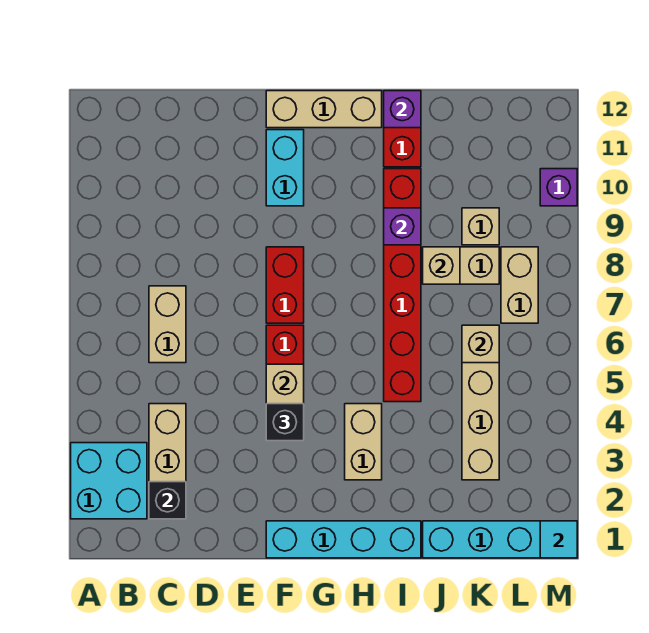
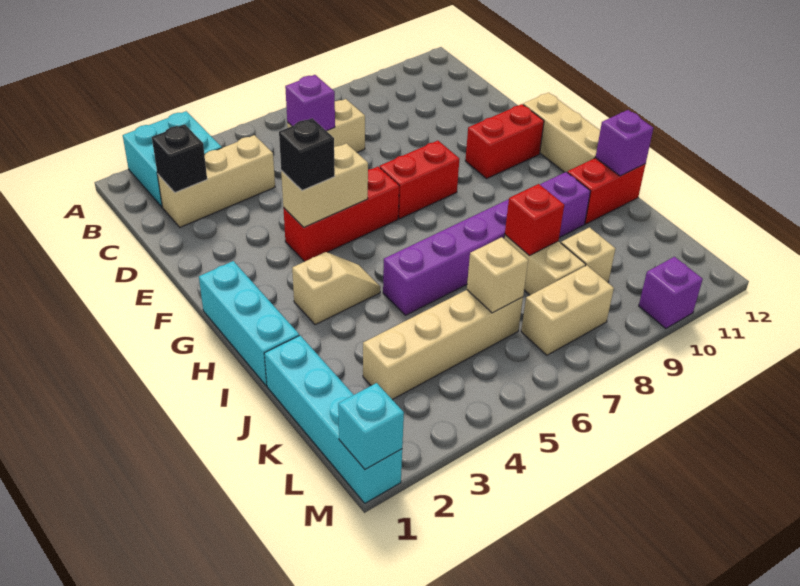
cyan 1x4 brick [266,521,421,558] -> cyan 1x3 brick [199,261,299,386]
cyan 1x2 brick [266,130,304,206] -> red 1x2 brick [465,104,544,179]
tan 1x2 brick [345,404,382,480] -> tan 1x2 slope [292,252,380,325]
red 1x6 brick [384,169,421,402] -> purple 1x6 brick [383,172,590,315]
purple 1x1 brick [384,208,421,245] -> purple 1x1 brick moved to [285,75,335,131]
tan 1x1 brick [423,247,460,284] -> red 1x1 brick [505,184,564,256]
cyan 1x1 tile [540,521,577,558] -> cyan 1x1 brick [338,383,404,469]

